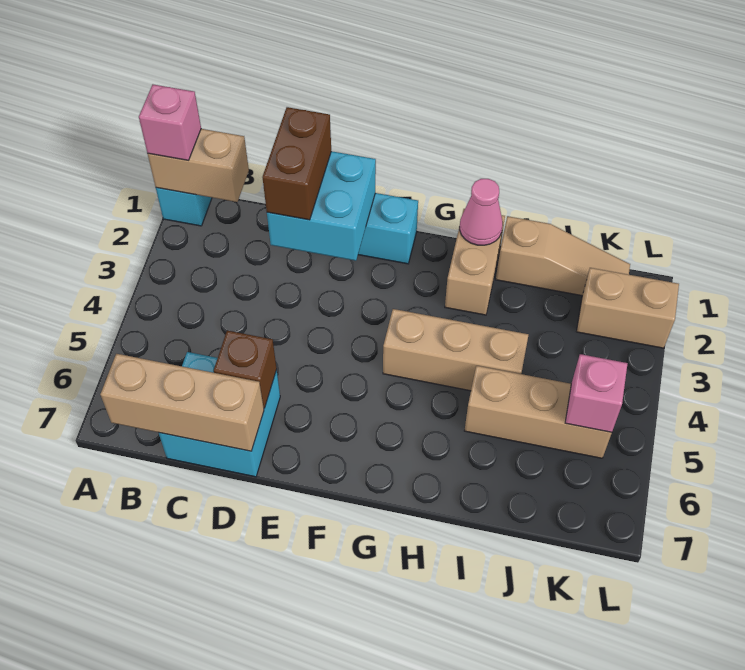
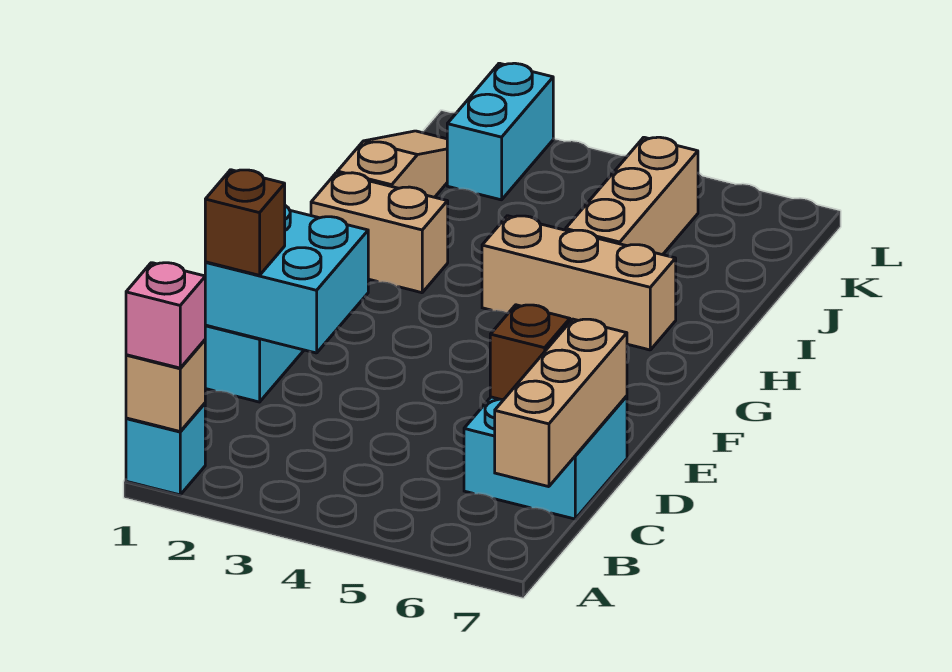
tan 1x2 brick [148,129,249,202] -> tan 1x1 brick [126,340,205,431]
brown 1x2 brick [262,107,331,220] -> brown 1x1 brick [205,170,285,275]
tan 1x3 brick [383,309,528,391] -> tan 1x3 brick turned to [482,216,676,350]
pink 1x1 cone [460,179,503,245] -> none
tan 1x2 brick [576,268,679,348] -> cyan 1x2 brick [447,63,553,200]
pink 1x1 brick [565,354,628,432] -> none

